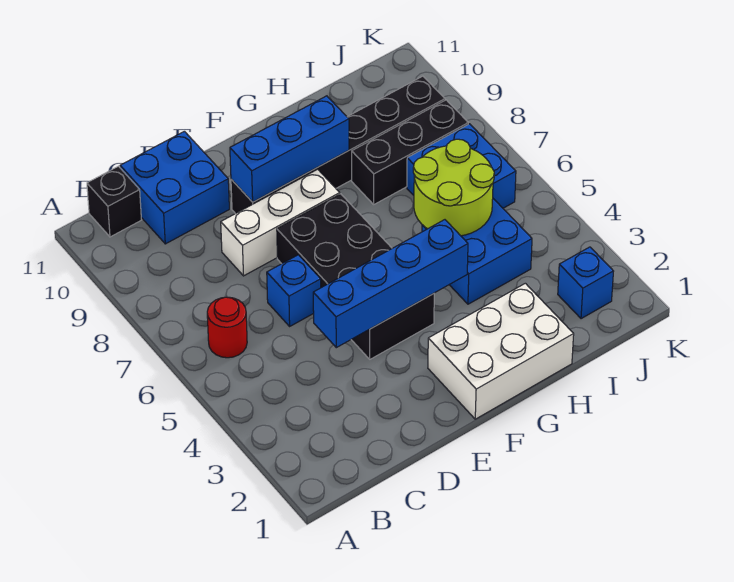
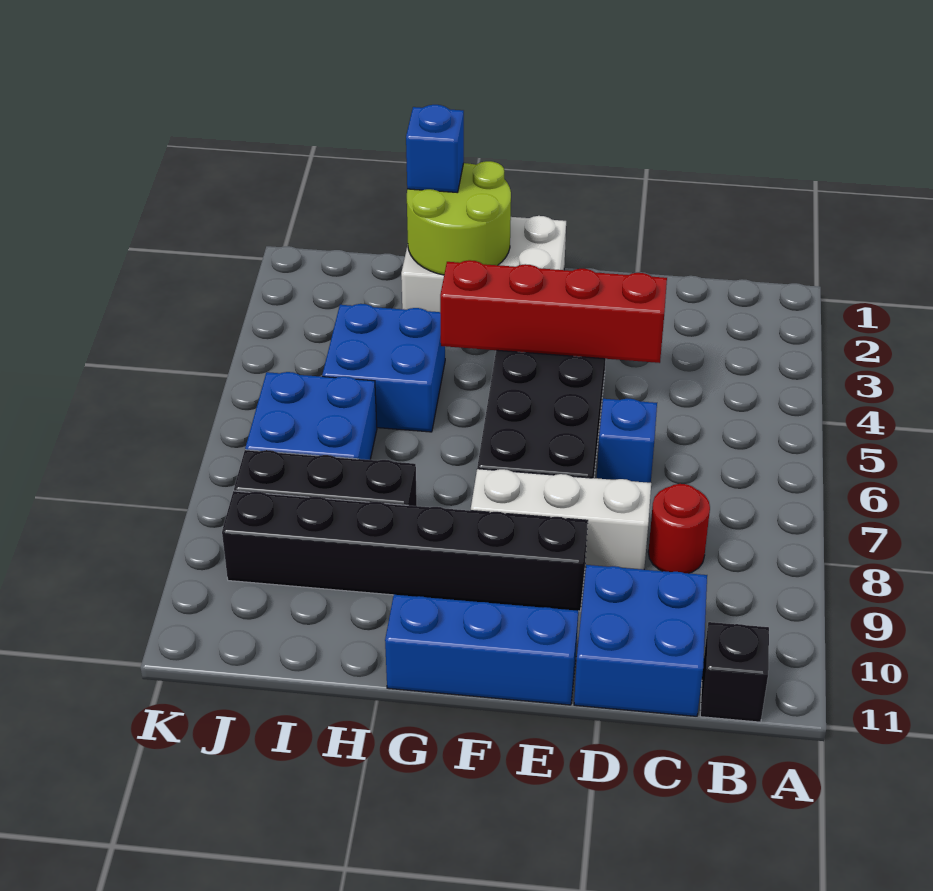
red 1x1 round brick [207,297,247,358] -> red 1x1 round brick moved to [648,484,710,573]
blue 1x4 brick [313,220,468,348] -> red 1x4 brick [440,260,667,363]
blue 1x3 brick [230,96,349,202] -> blue 1x3 brick moved to [385,595,578,705]
lime 2x2 round brick [413,139,494,236] -> lime 2x2 round brick moved to [407,161,511,275]
blue 1x1 brick [558,247,614,319] -> blue 1x1 brick moved to [406,105,464,192]

